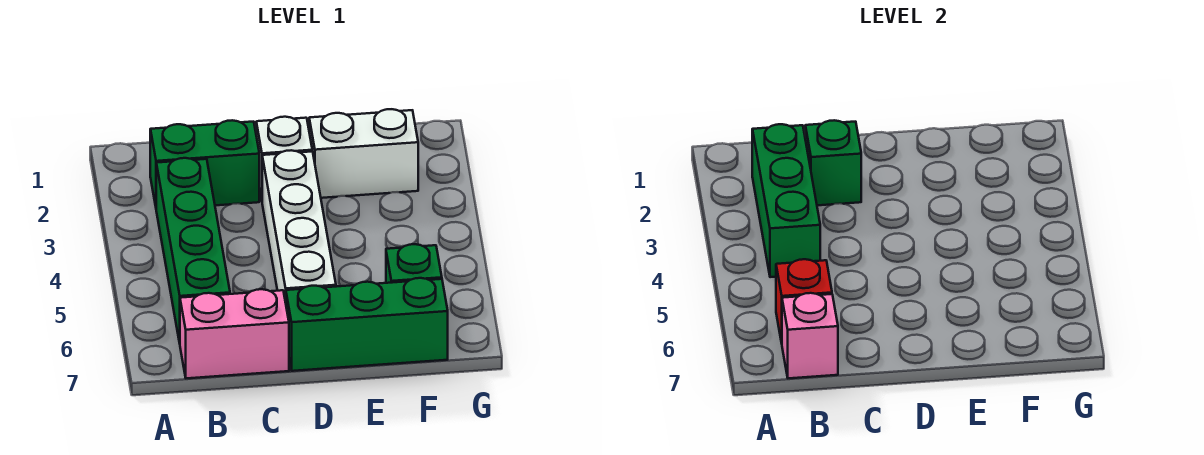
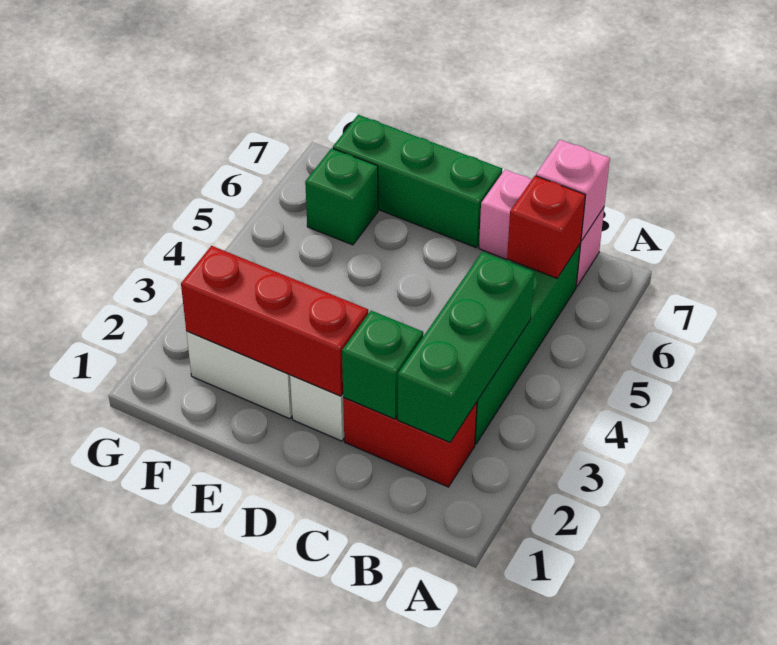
green 1x2 brick [150,120,259,206] -> red 1x2 brick [343,397,477,487]
none -> red 1x3 brick [181,246,368,396]
white 1x4 brick [262,150,336,302] -> none

